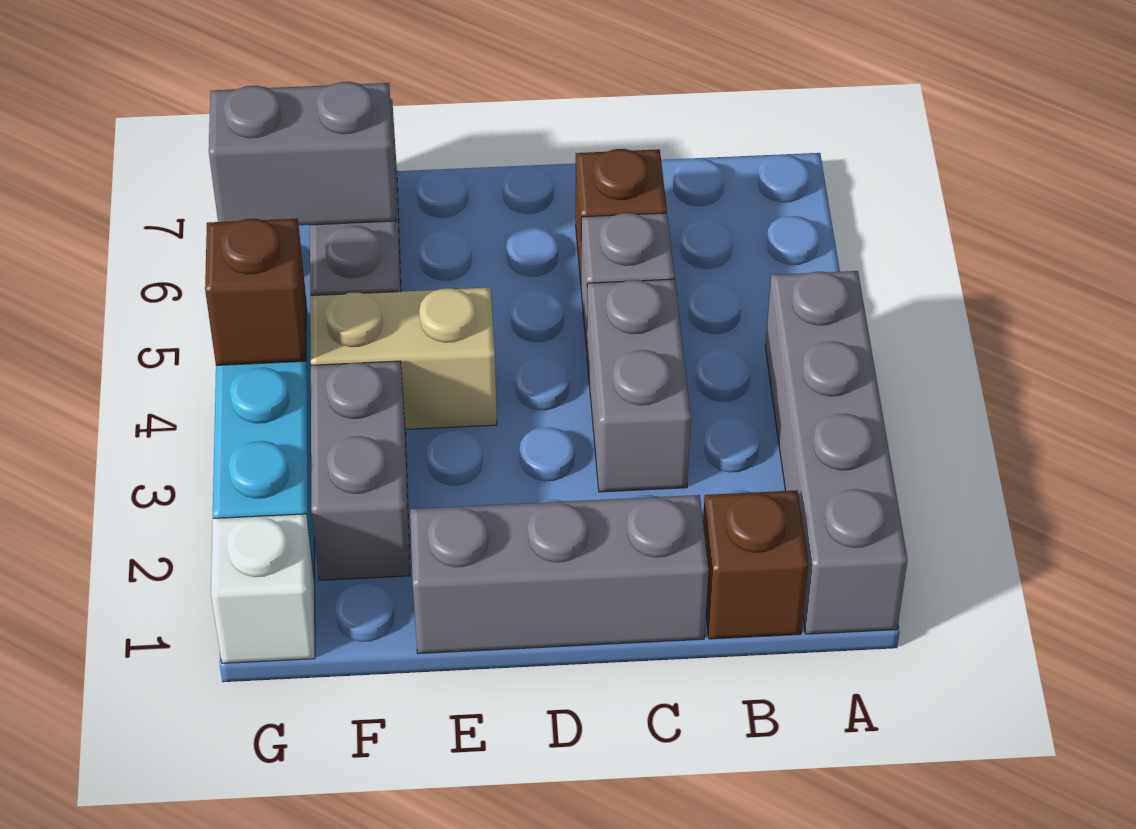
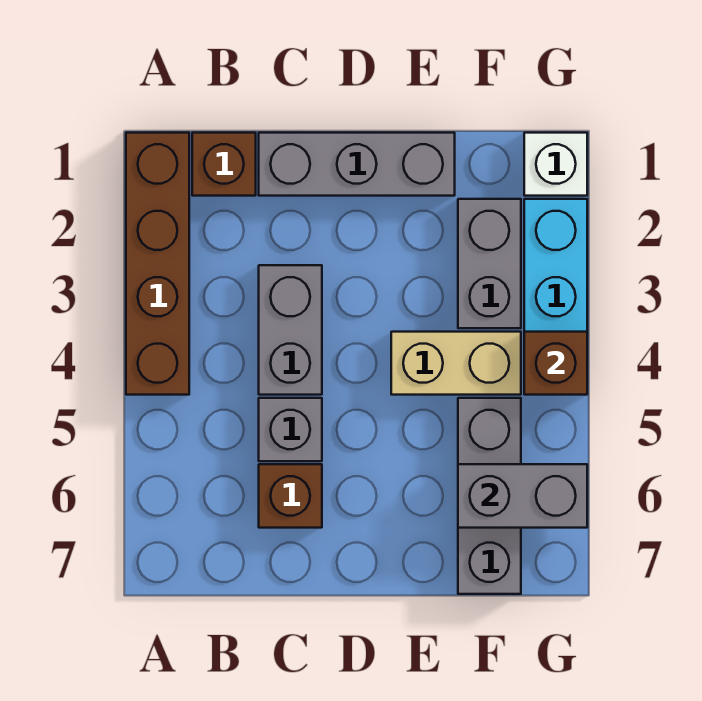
grey 1x4 brick [765,271,908,634] -> brown 1x4 brick [126,133,189,395]

